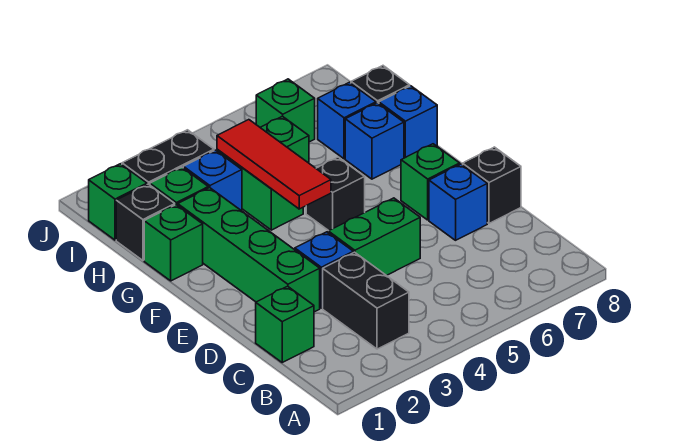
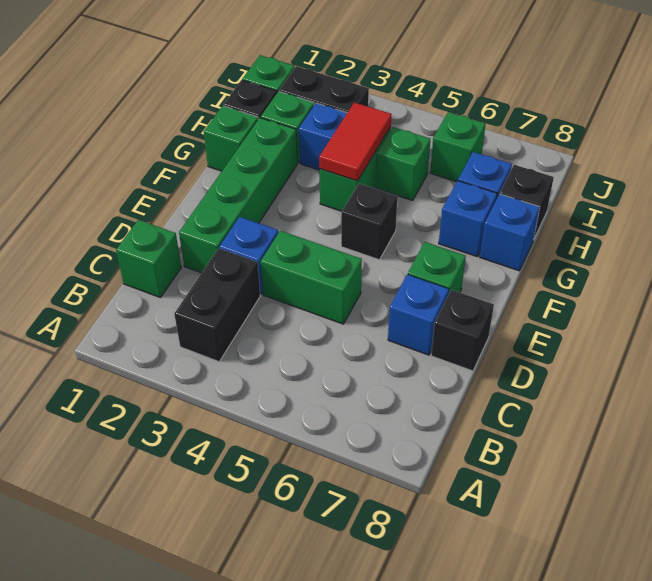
red 1x3 tile [217,120,331,209] -> red 1x2 tile [319,102,392,181]

